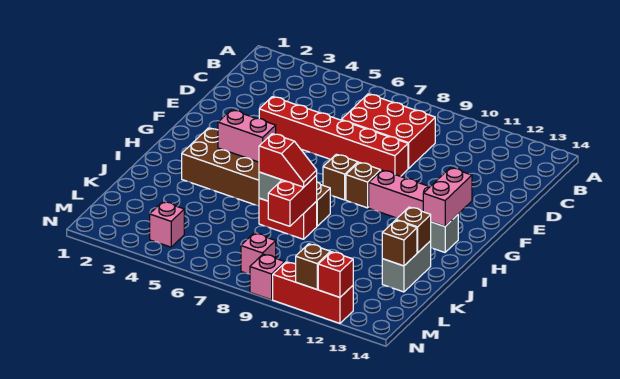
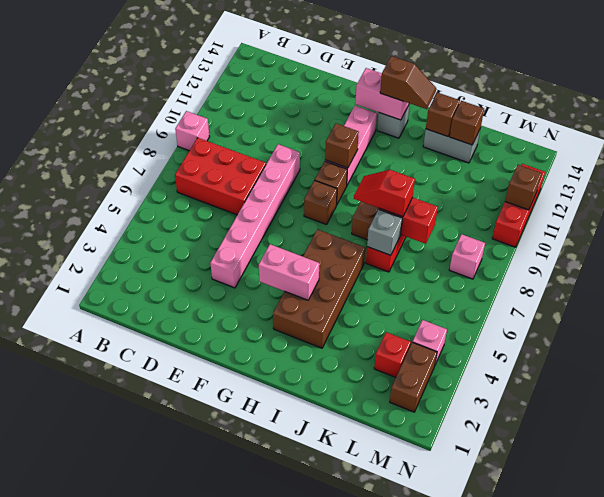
red 2x3 brick [342,94,435,168] -> red 2x3 brick turned to [175,138,266,215]
red 1x6 brick [259,97,408,176] -> pink 1x6 brick [210,144,300,288]
none -> brown 1x1 brick [325,124,359,168]
pink 1x2 brick [218,110,276,162] -> pink 1x2 brick turned to [259,244,319,300]
none -> brown 1x2 slope [380,56,436,109]
red 1x2 slope [259,134,317,187] -> red 1x2 slope turned to [354,170,415,217]
none -> brown 1x2 brick [390,342,437,412]
pink 1x1 brick [250,254,285,300] -> pink 1x1 brick moved to [175,111,210,151]
red 1x1 brick [318,252,353,297] -> red 1x1 brick moved to [374,332,411,377]

